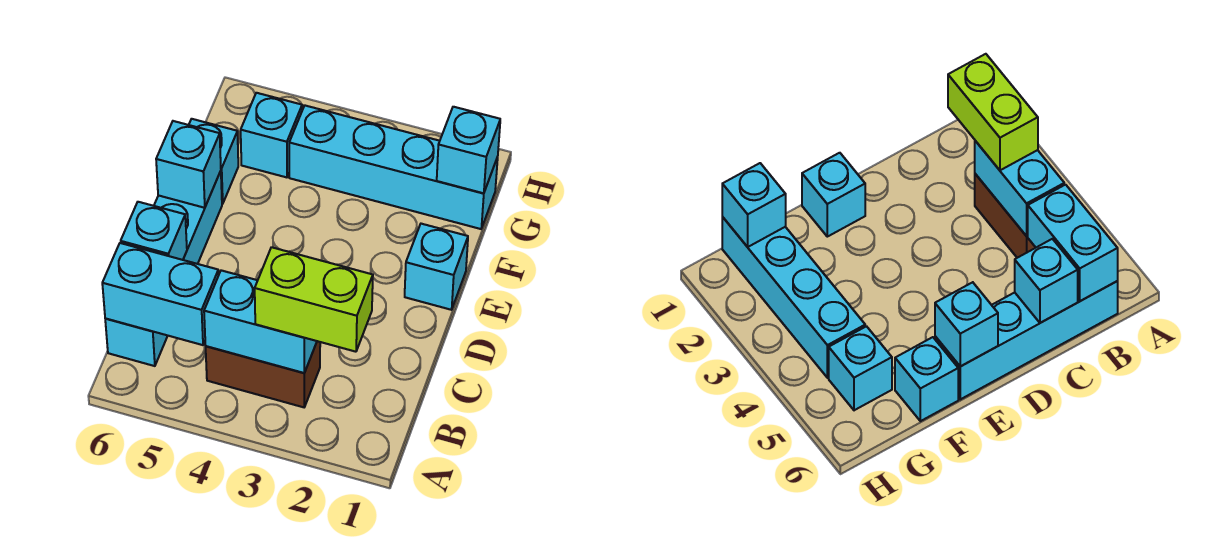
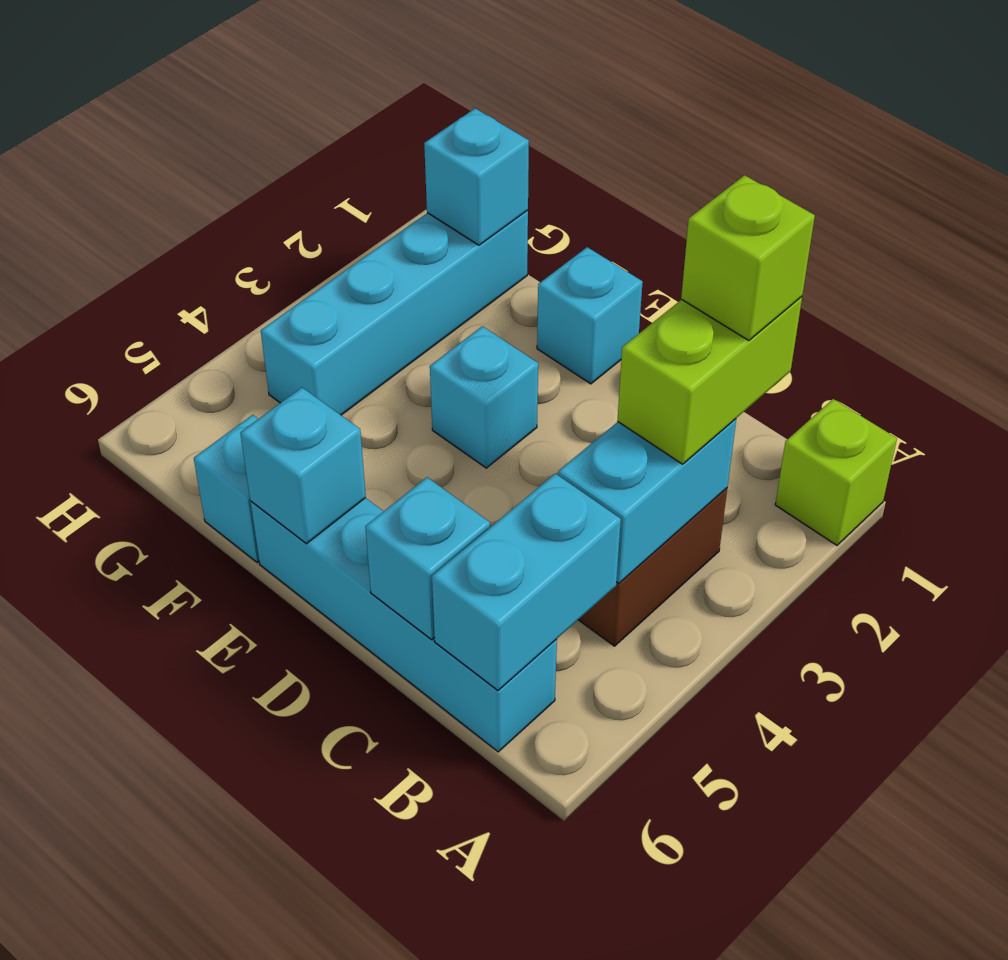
none -> lime 1x1 brick [775,399,897,545]
none -> lime 1x1 brick [681,175,815,341]
cyan 1x1 brick [241,93,302,177] -> cyan 1x1 brick moved to [430,326,538,468]

